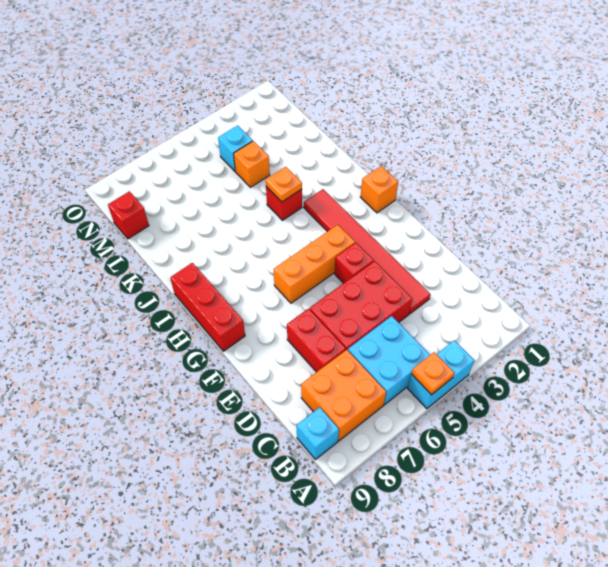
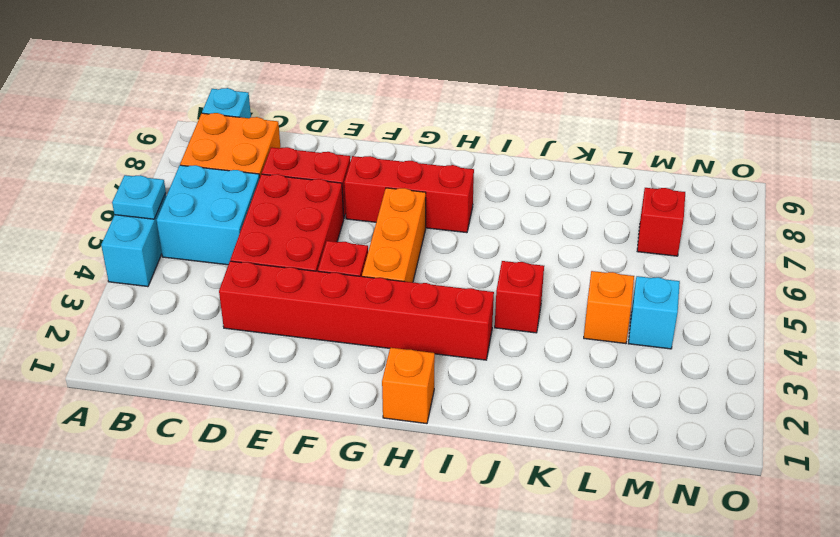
orange 1x1 plate [411,352,454,395] -> cyan 1x1 plate [112,175,166,219]
red 1x6 tile [304,189,431,314] -> red 1x6 brick [219,261,494,360]
red 1x3 brick [170,263,245,351] -> red 1x3 brick moved to [344,156,474,233]
orange 1x1 plate [266,167,302,202] -> none
red 1x1 brick [108,191,149,239] -> red 1x1 brick moved to [637,188,685,256]

